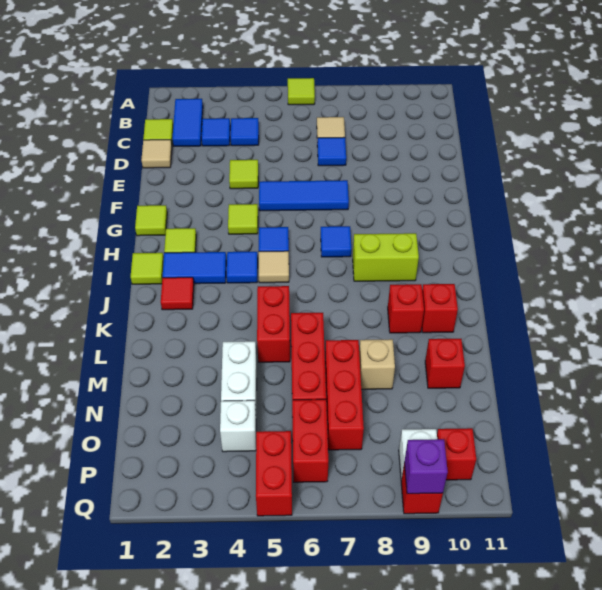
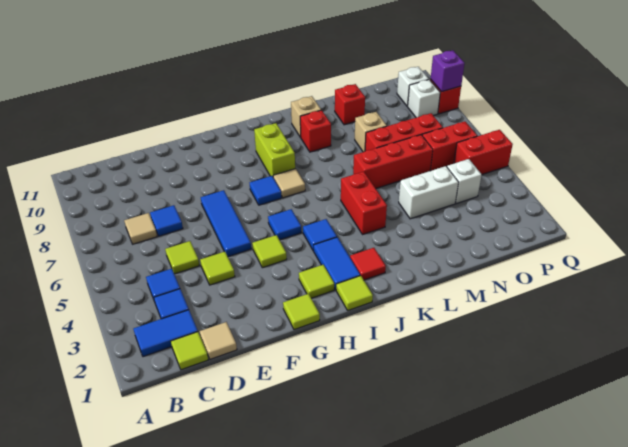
lime 1x1 tile [288,78,315,105] -> lime 1x1 tile moved to [165,241,199,274]
tan 1x1 tile [259,251,289,283] -> tan 1x1 tile moved to [273,169,305,198]
red 1x2 brick [257,286,290,362] -> red 1x2 brick turned to [341,172,387,235]
red 1x1 brick [422,284,458,333] -> tan 1x1 brick [291,96,321,137]
red 1x1 brick [437,428,476,480] -> white 1x1 brick [397,67,429,106]

